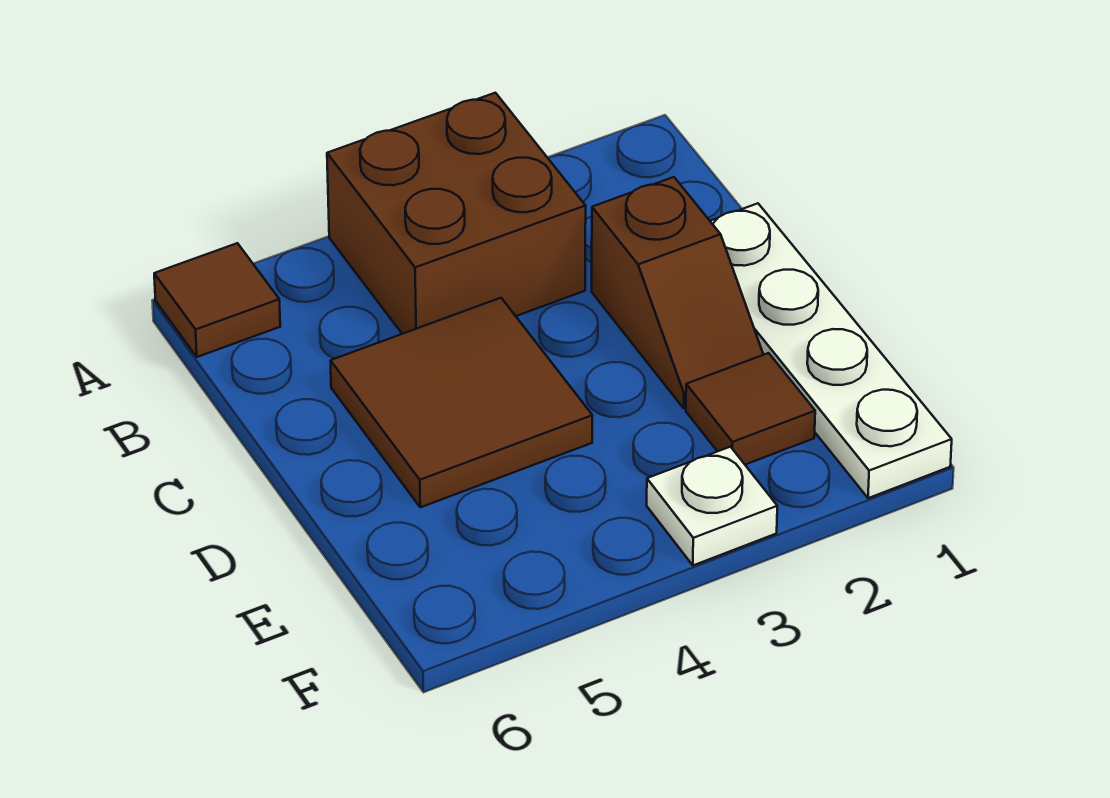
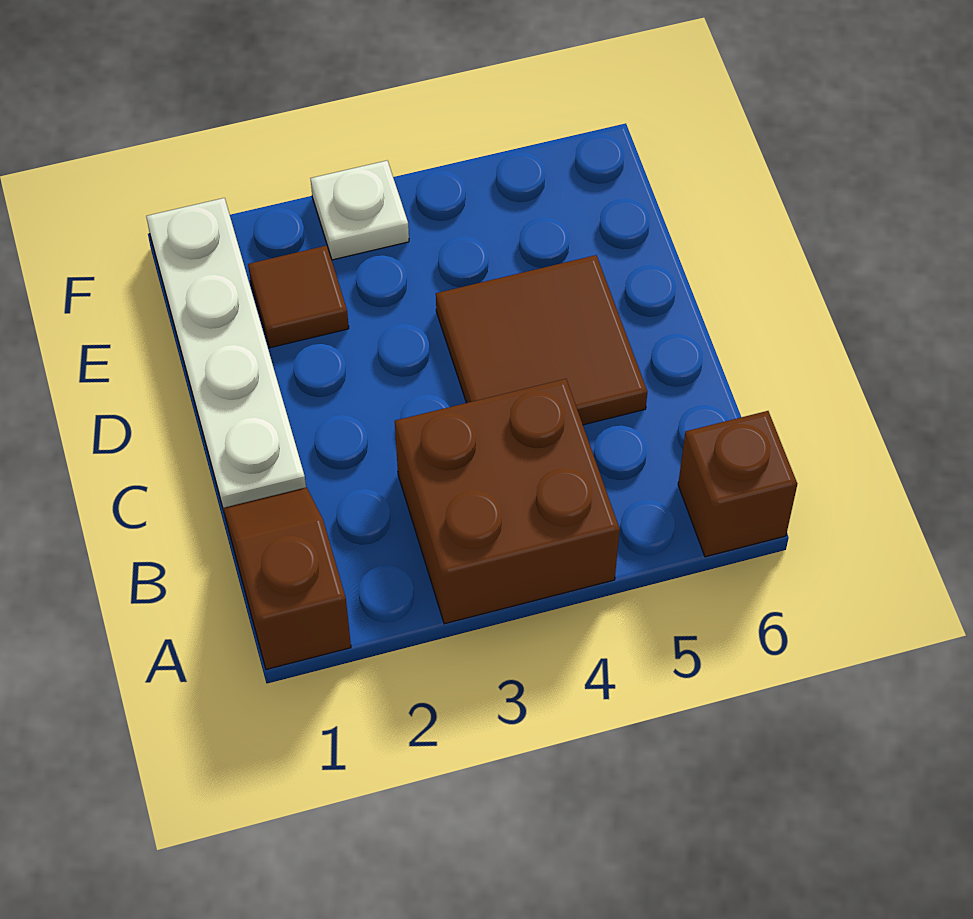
brown 1x1 tile [154,243,280,357] -> brown 1x1 brick [678,411,797,557]
brown 1x2 slope [592,177,763,408] -> brown 1x2 slope moved to [224,487,351,670]

